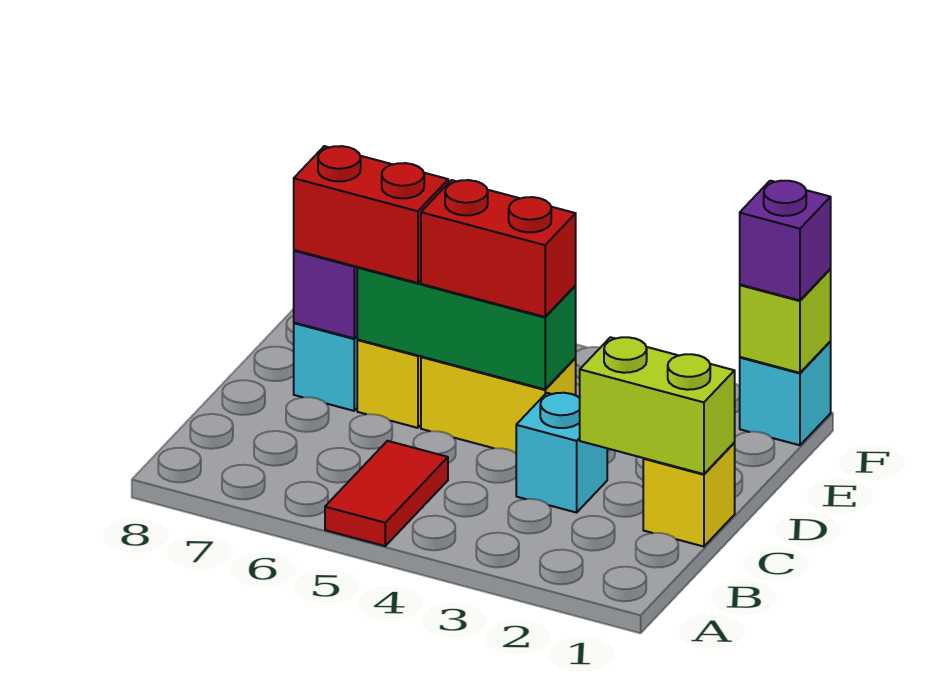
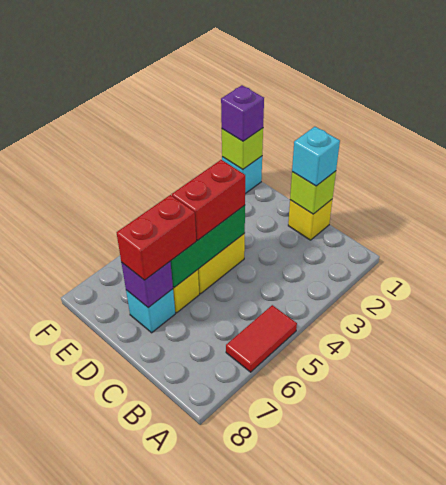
red 1x2 tile [325,441,448,546] -> red 1x2 tile turned to [226,305,297,372]
lime 1x2 brick [580,337,735,474] -> lime 1x1 brick [290,171,336,214]
cyan 1x1 brick [516,393,607,513] -> cyan 1x1 brick moved to [292,127,340,186]

